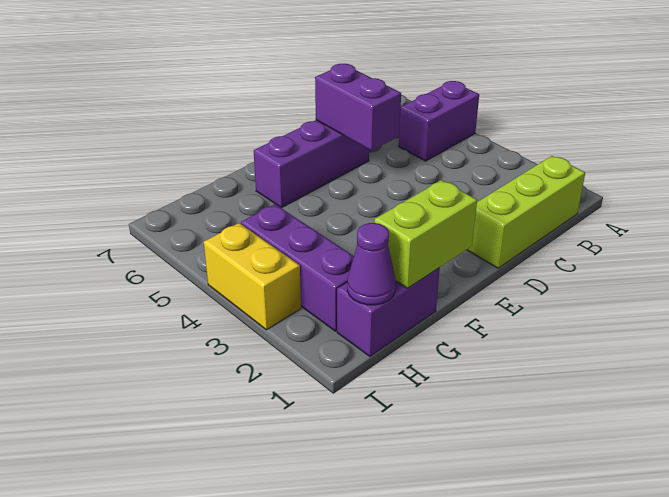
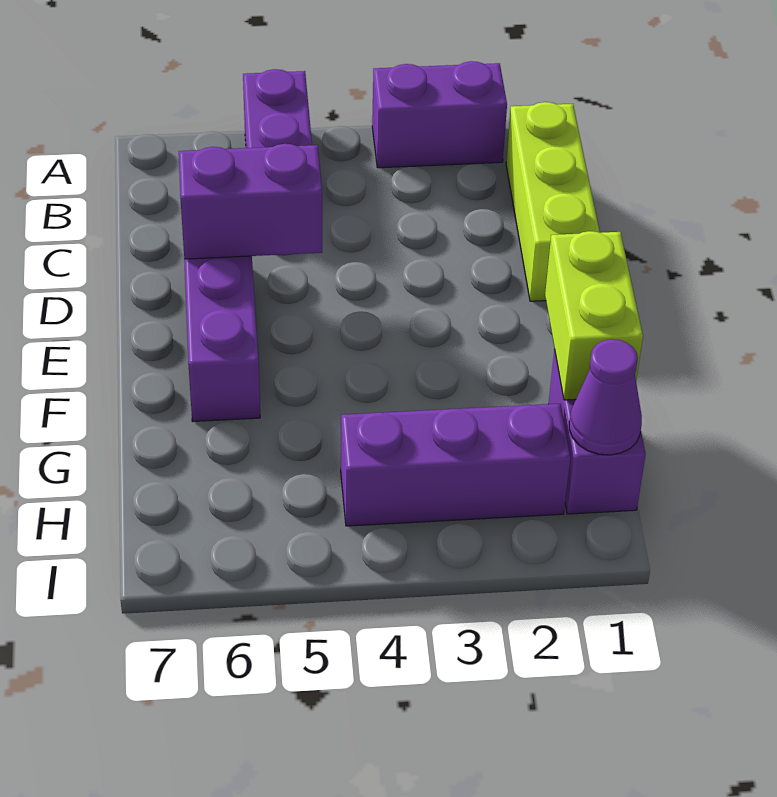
none -> purple 1x2 brick [372,61,507,168]
yellow 1x2 brick [204,223,301,330] -> none

